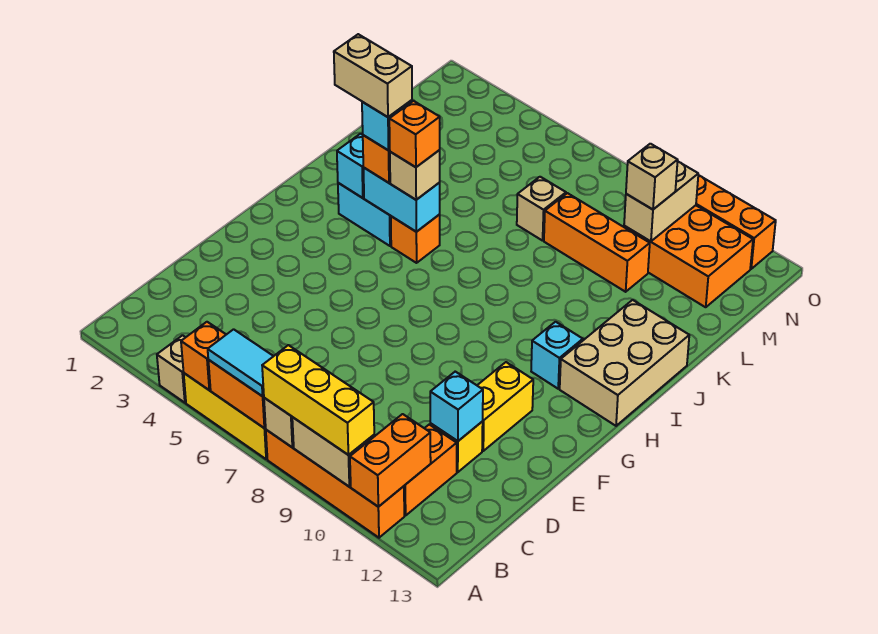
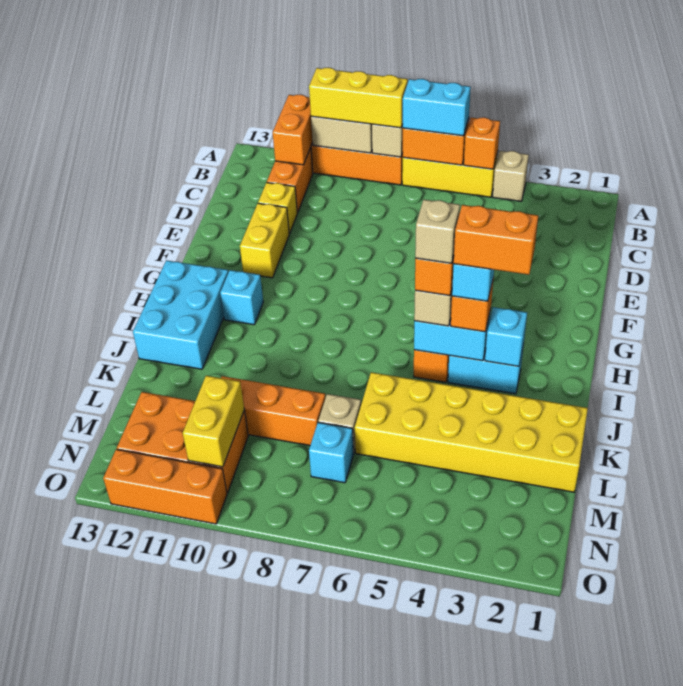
cyan 1x2 tile [208,329,273,396] -> cyan 1x2 brick [403,79,471,136]
cyan 1x1 brick [430,372,483,441] -> cyan 1x1 brick moved to [309,422,354,483]
tan 2x3 brick [560,300,689,426] -> cyan 2x3 brick [133,260,228,369]
tan 1x2 brick [334,34,412,117] -> orange 1x2 brick [454,205,538,275]
none -> yellow 2x6 brick [355,372,588,492]
tan 1x2 brick [624,162,698,241] -> yellow 1x2 brick [183,376,244,467]
tan 1x1 brick [626,144,678,209] -> tan 1x1 brick moved to [415,199,460,263]

